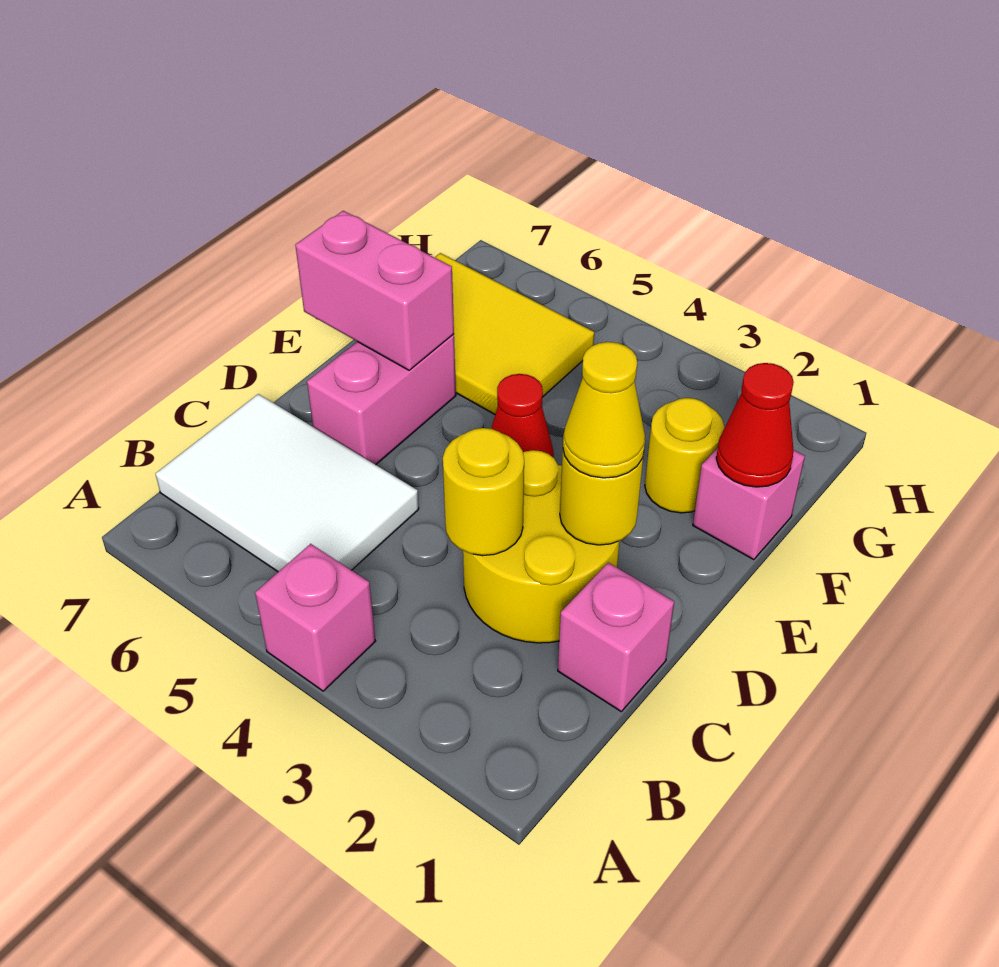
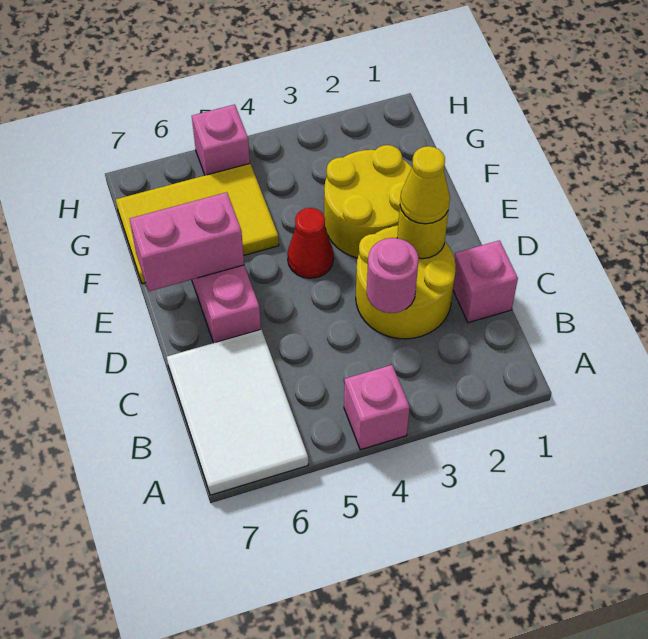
white 2x3 tile [155,394,419,572] -> white 2x3 tile turned to [167,330,308,495]
yellow 1x1 round brick [443,428,524,556] -> pink 1x1 round brick [367,238,419,313]
pink 1x1 brick [693,448,805,560] -> pink 1x1 brick moved to [192,104,250,175]
red 1x1 cone [716,363,794,487] -> none
yellow 1x1 round brick [645,398,724,513] -> yellow 2x2 round brick [324,145,412,258]

